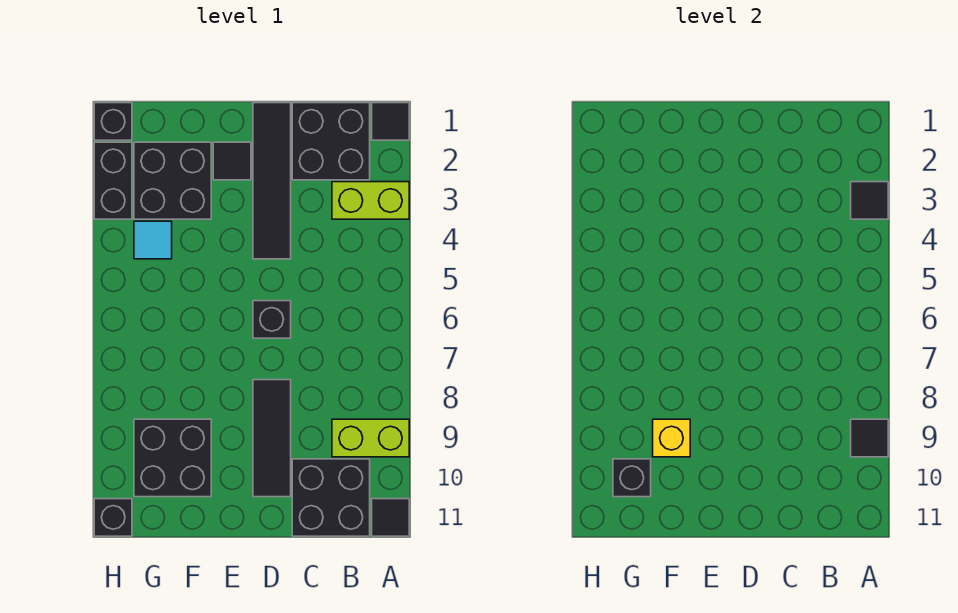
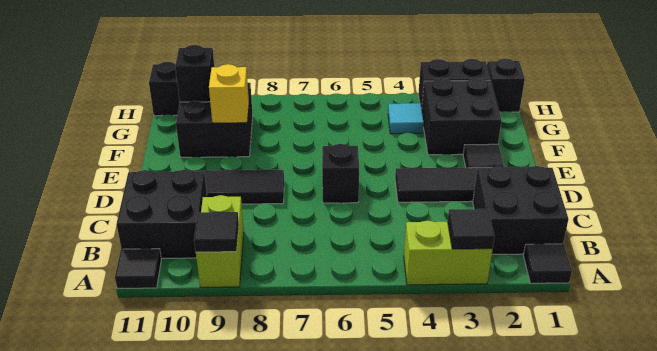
lime 1x2 brick [332,182,409,219] -> lime 1x2 brick turned to [404,221,493,285]

